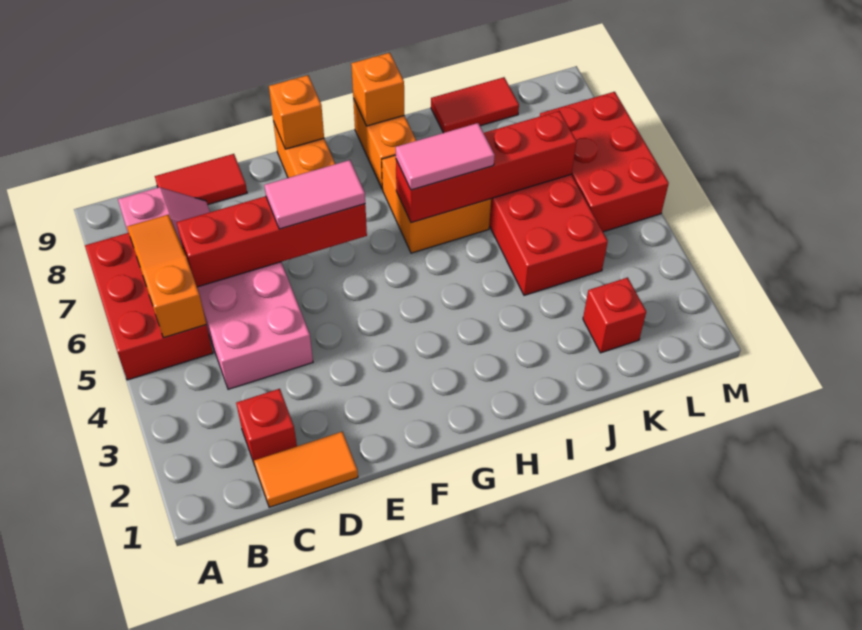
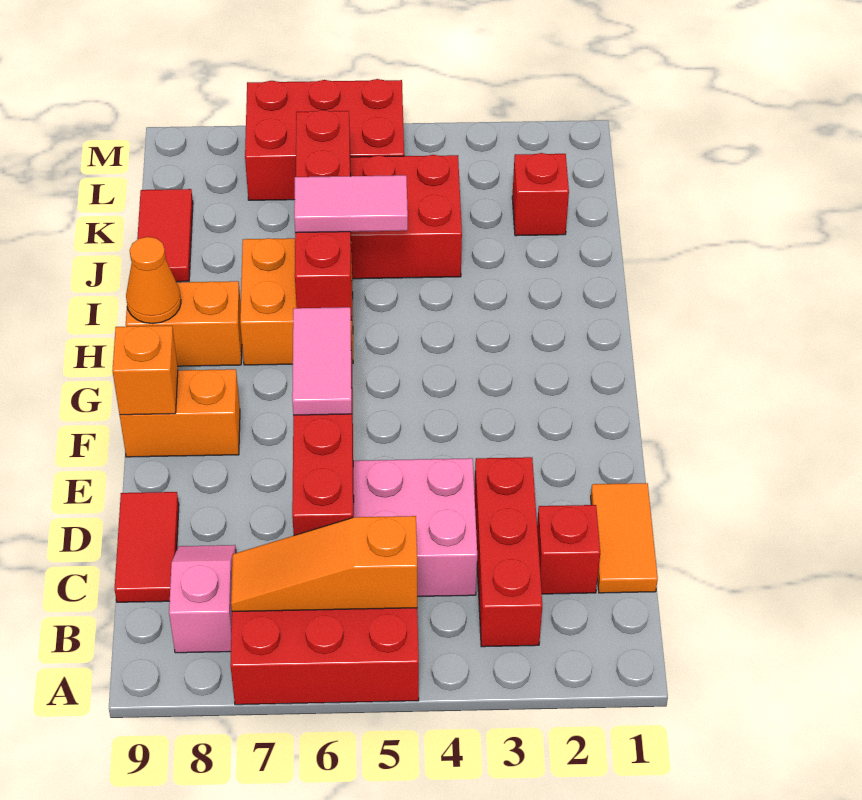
none -> red 1x3 brick [474,457,542,647]
pink 1x2 tile [396,123,495,190] -> pink 1x2 tile turned to [294,175,408,233]
orange 1x1 brick [351,53,404,126] -> orange 1x1 cone [126,237,181,324]

